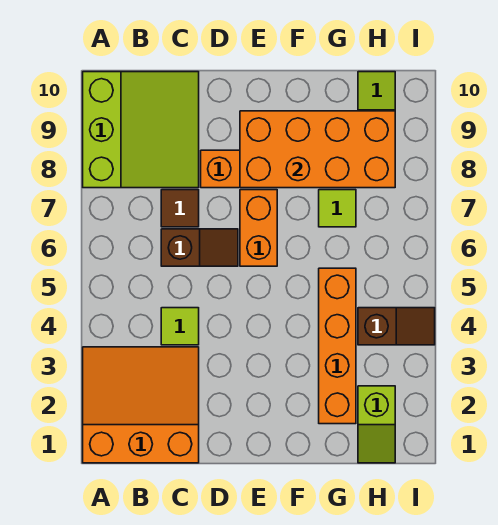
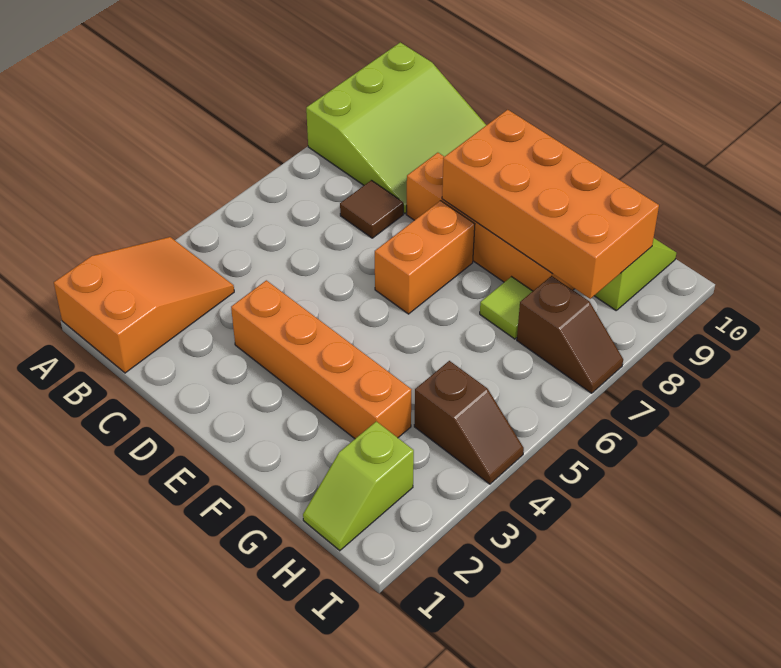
orange 3x3 slope [83,347,199,463] -> orange 2x3 slope [54,237,234,373]
lime 1x1 tile [161,308,199,345] -> none
brown 1x2 slope [161,229,238,266] -> brown 1x2 slope moved to [517,276,623,393]
orange 1x4 brick [319,268,356,424] -> orange 1x4 brick turned to [231,280,412,439]

